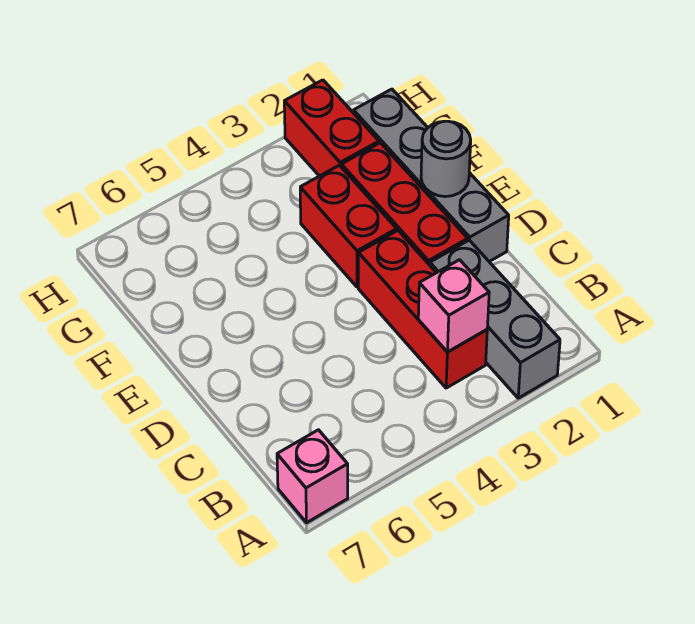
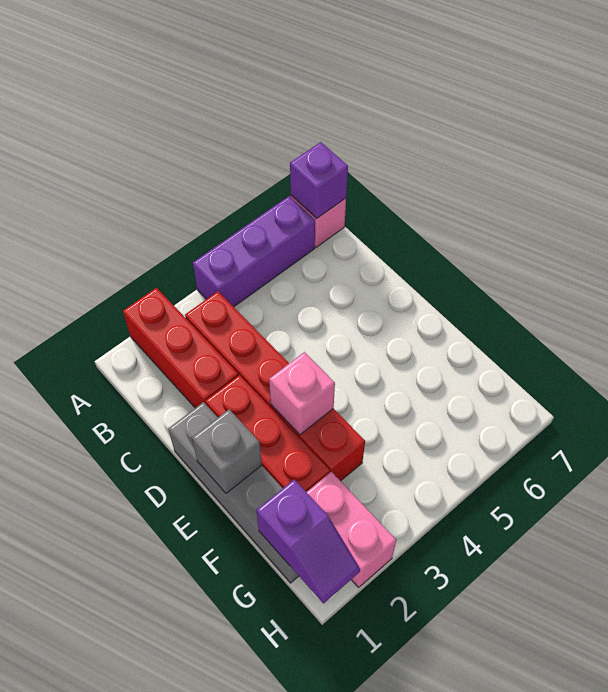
grey 1x3 brick [430,240,560,398] -> red 1x3 brick [123,288,238,408]
none -> purple 1x3 brick [193,196,315,307]
none -> purple 1x1 brick [290,142,348,218]
pink 1x1 brick [418,260,489,352] -> pink 1x1 brick moved to [269,352,335,435]
grey 1x1 round brick [421,121,471,197] -> grey 1x1 brick [192,409,262,493]
none -> purple 1x2 slope [257,479,360,603]
red 1x2 brick [284,80,379,176] -> pink 1x2 brick [307,472,396,587]

